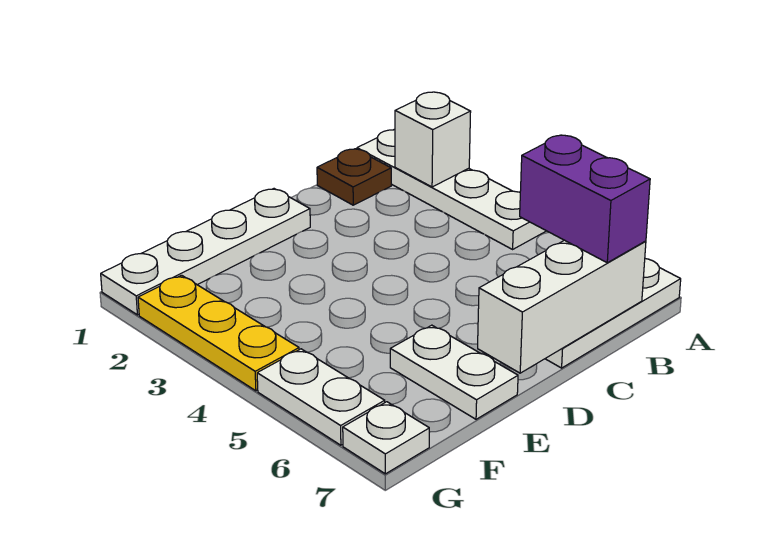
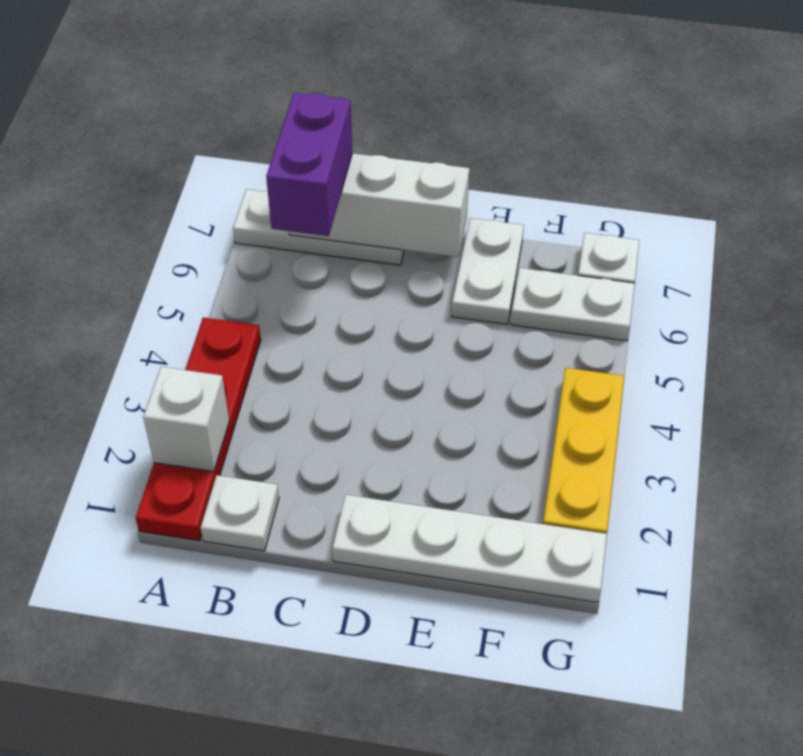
white 1x4 plate [357,130,546,249] -> red 1x4 plate [136,317,261,541]
brown 1x1 plate [317,149,391,205] -> white 1x1 plate [201,475,279,551]
white 1x2 plate [257,349,385,445] -> white 1x2 plate turned to [511,268,635,341]

